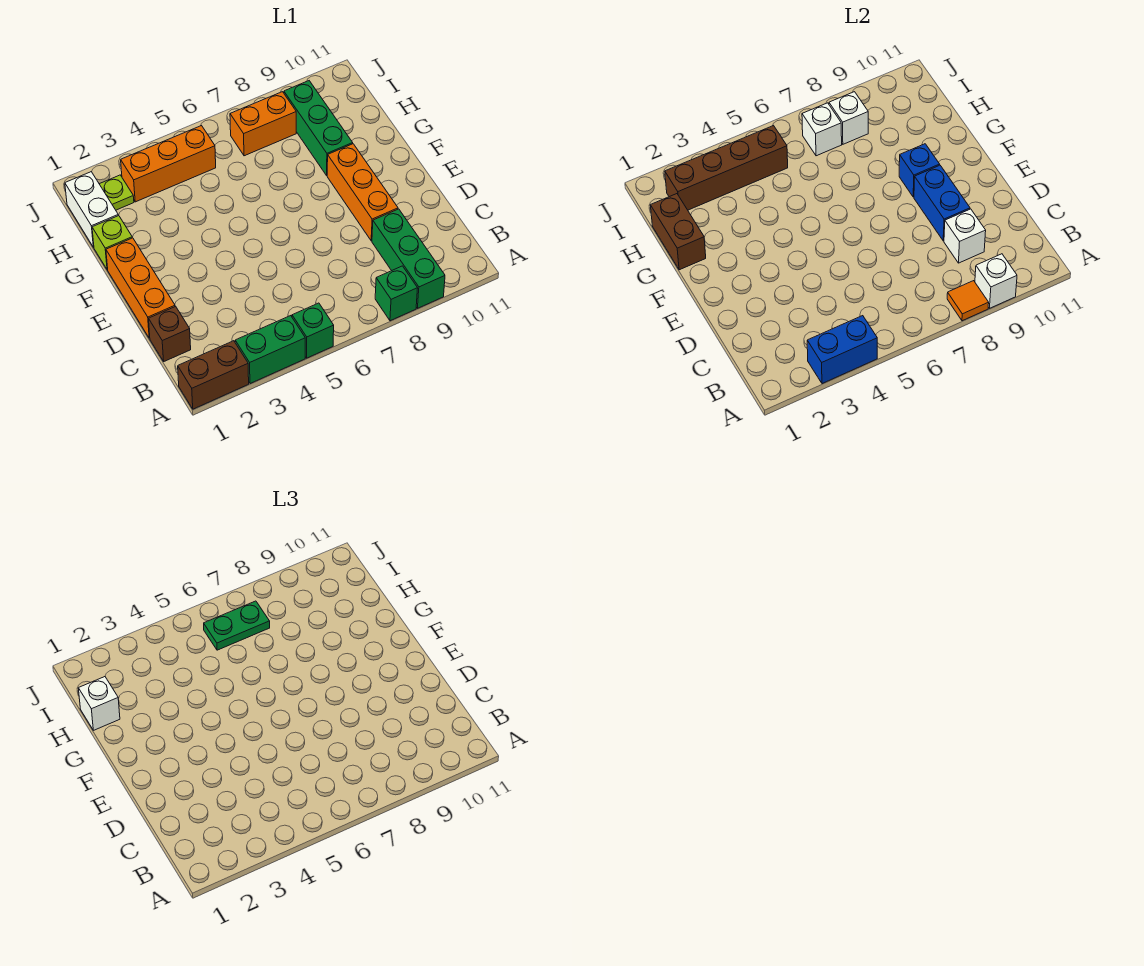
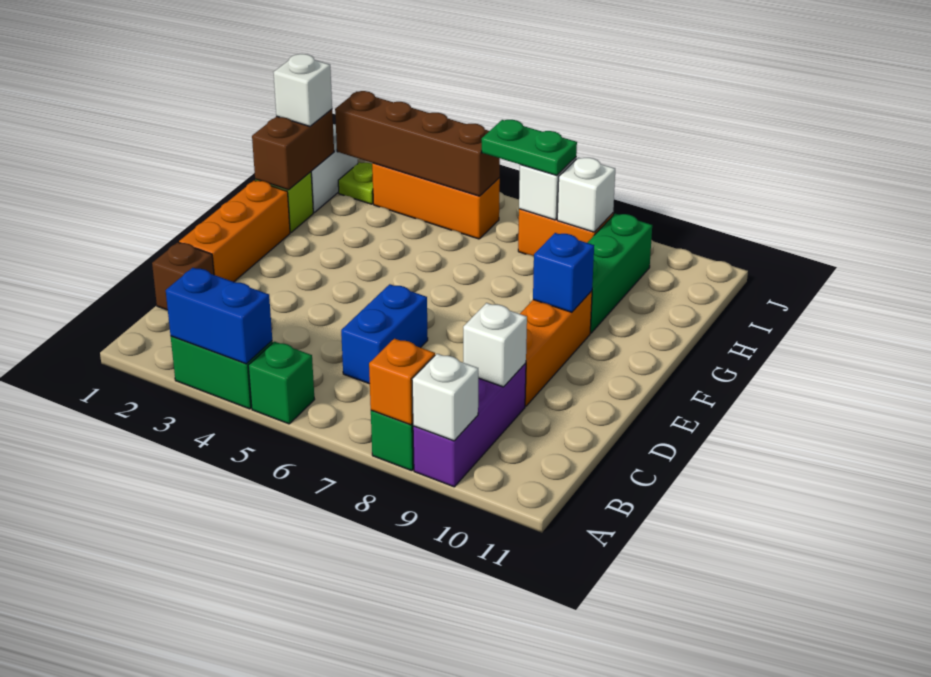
brown 1x2 brick [178,341,249,409] -> none
orange 1x1 tile [947,281,989,321] -> orange 1x1 brick [369,339,435,425]
green 1x3 brick [372,209,445,308] -> purple 1x3 brick [413,363,526,487]
blue 1x2 brick [914,165,970,241] -> blue 1x2 brick moved to [341,284,428,384]

